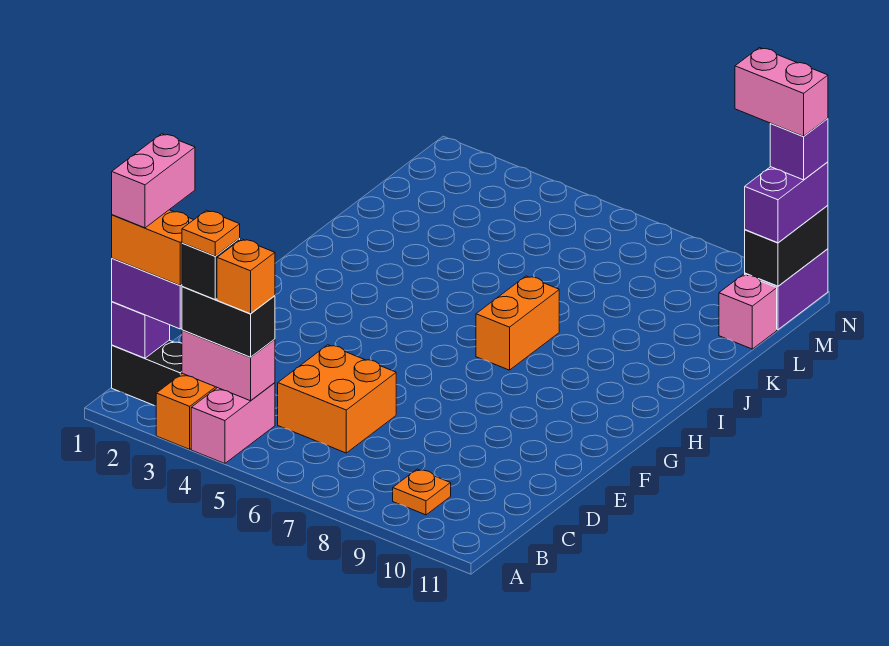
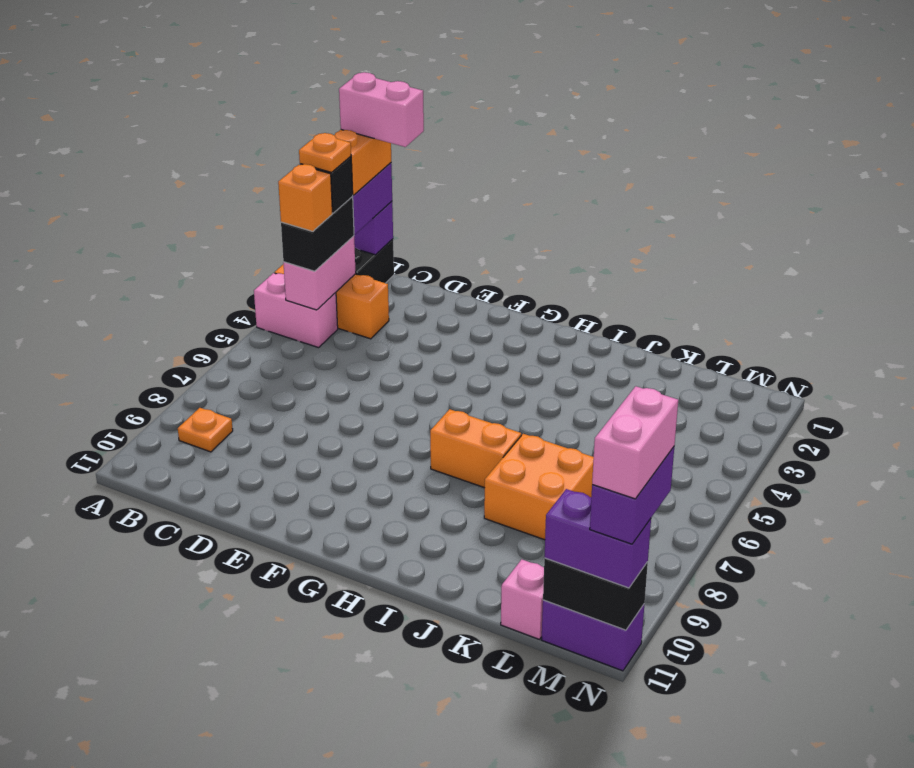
orange 2x2 brick [278,345,396,453] -> orange 2x2 brick moved to [484,434,594,540]
purple 1x1 brick [770,118,828,180] -> purple 1x2 brick [590,447,674,544]

